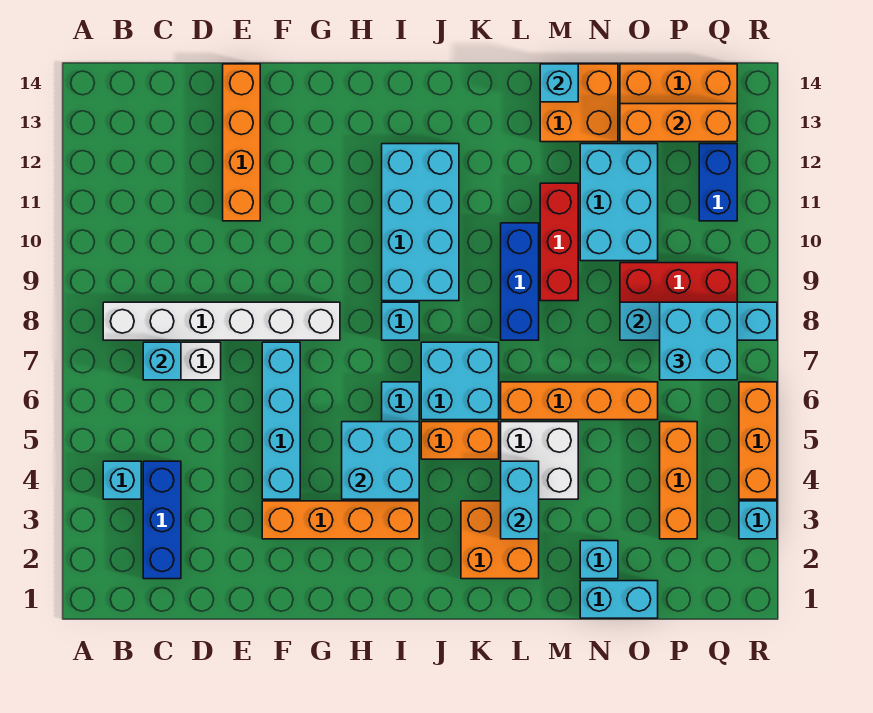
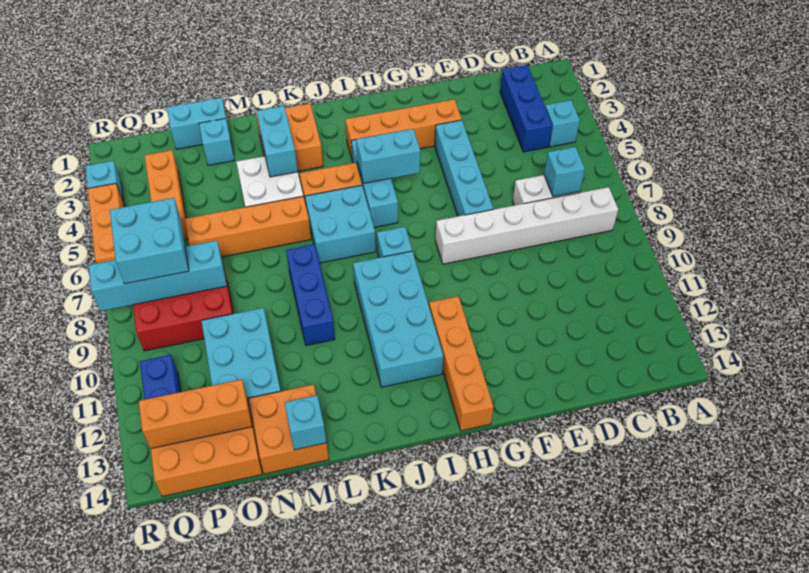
orange 1x4 brick [223,64,260,221] -> orange 1x4 brick moved to [429,296,494,431]
cyan 2x2 brick [342,422,419,499] -> cyan 1x2 brick [356,129,420,184]
red 1x3 brick [540,183,578,301] -> none

